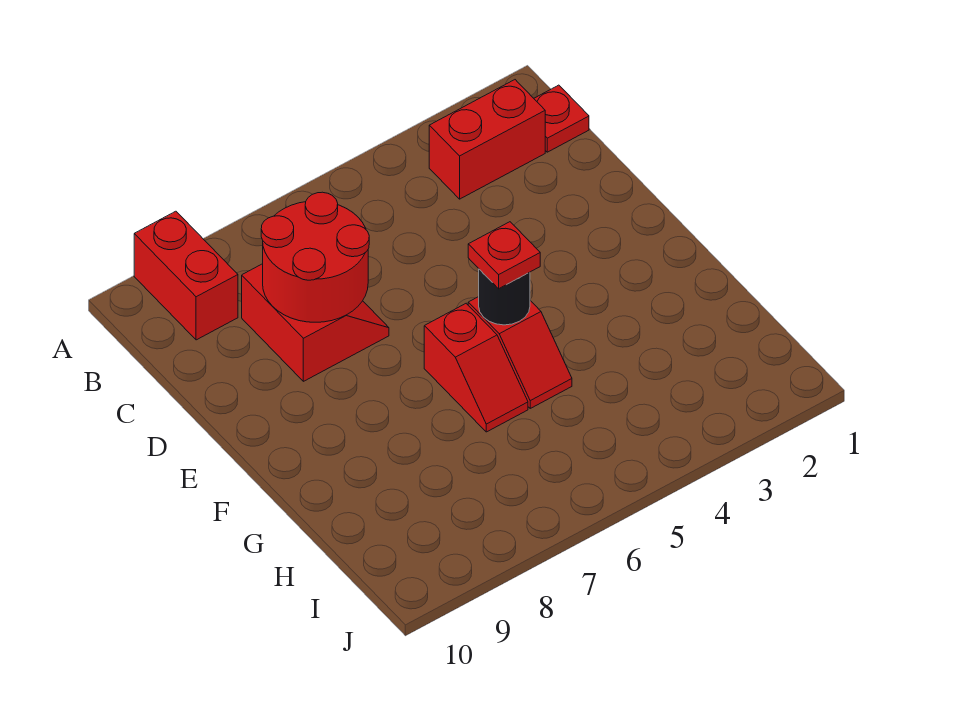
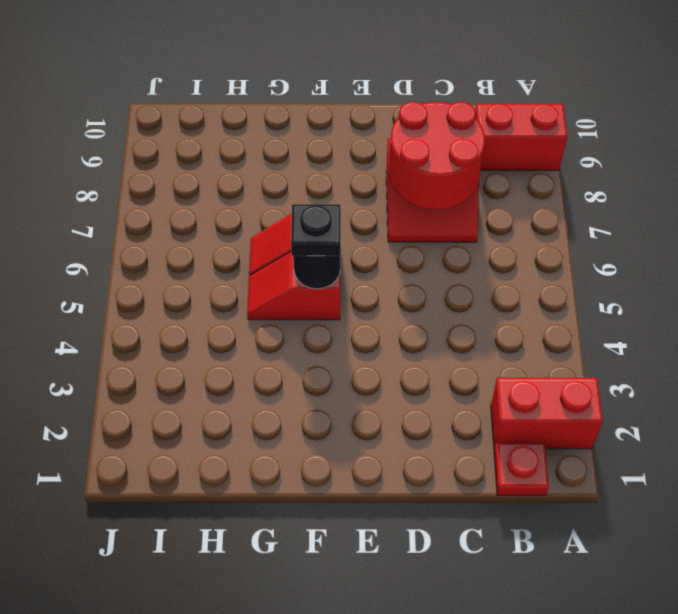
red 1x2 brick [429,80,545,199] -> red 1x2 brick turned to [491,378,603,449]
red 1x1 plate [468,222,540,289] -> black 1x1 plate [291,204,341,256]

